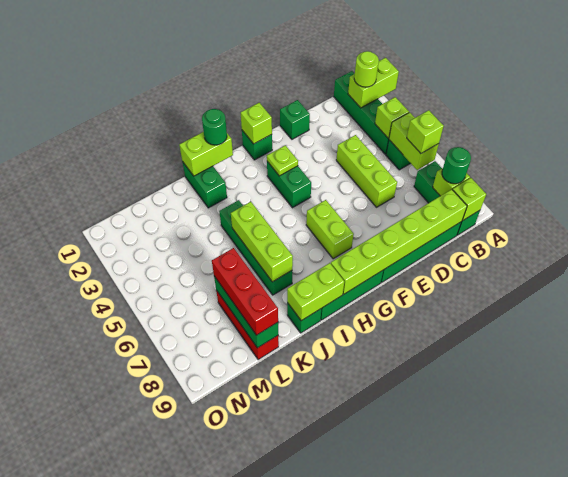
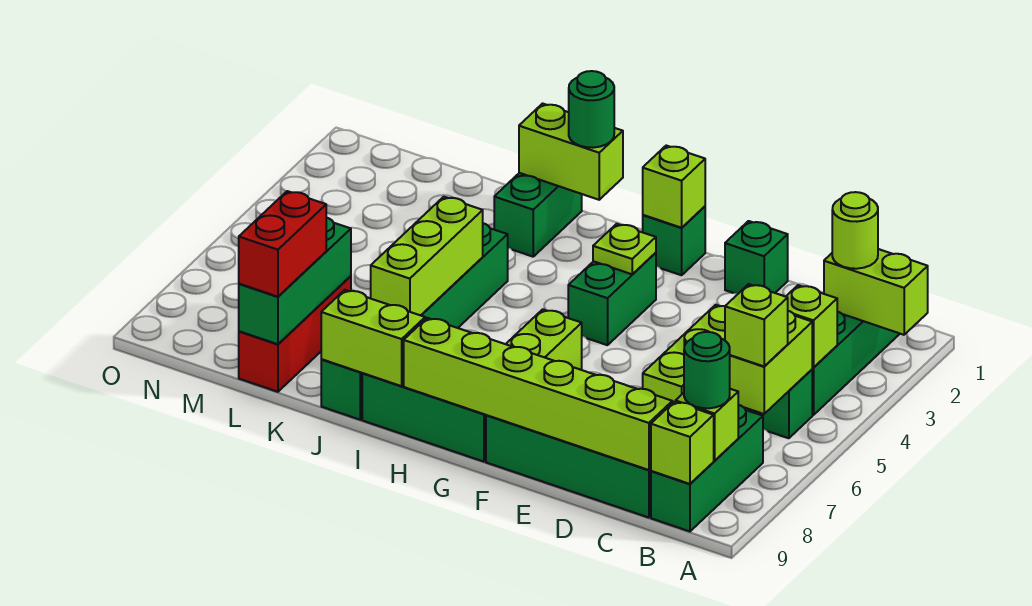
red 1x3 brick [212,248,278,335] -> red 1x2 brick [239,191,326,297]

